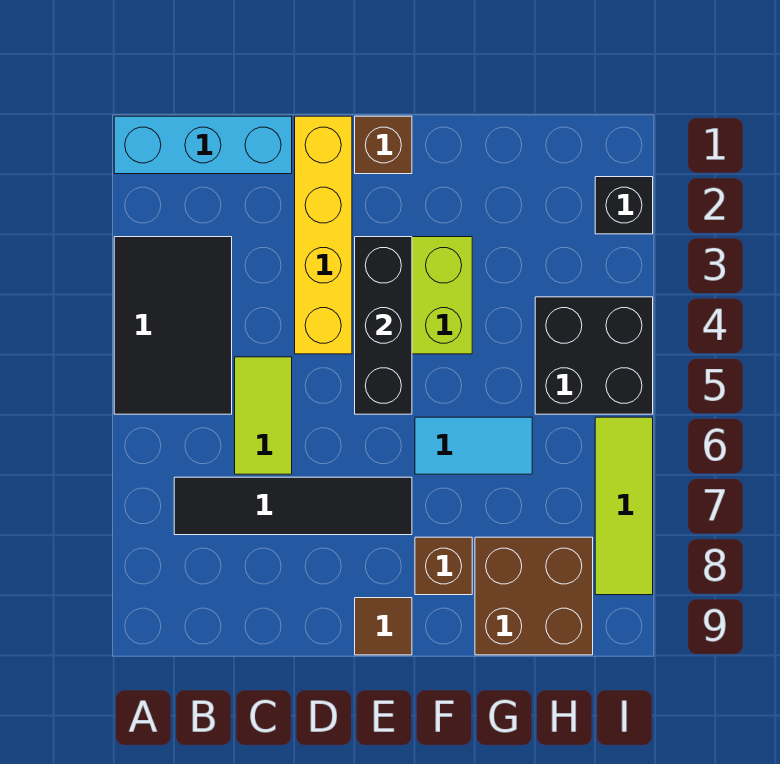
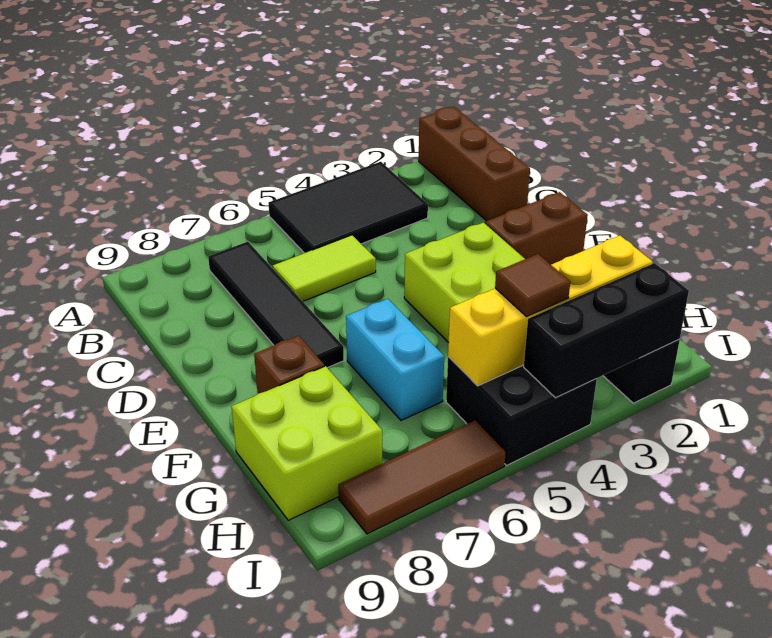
cyan 1x3 brick [114,116,292,174] -> brown 1x3 brick [419,107,530,221]
yellow 1x4 brick [295,116,352,354] -> yellow 1x4 brick moved to [448,236,653,386]
brown 1x1 brick [355,116,412,174] -> brown 1x2 brick [485,192,588,264]
black 1x3 brick [355,237,412,414] -> black 1x3 brick moved to [524,263,689,398]
brown 1x1 tile [355,598,412,655] -> brown 1x1 tile moved to [495,254,570,317]
cyan 1x2 tile [415,417,532,474] -> cyan 1x2 brick [346,299,444,420]
brown 2x2 brick [475,537,593,655] -> lime 2x2 brick [232,366,382,520]
lime 1x3 tile [595,417,653,595] -> brown 1x3 tile [338,421,506,534]

